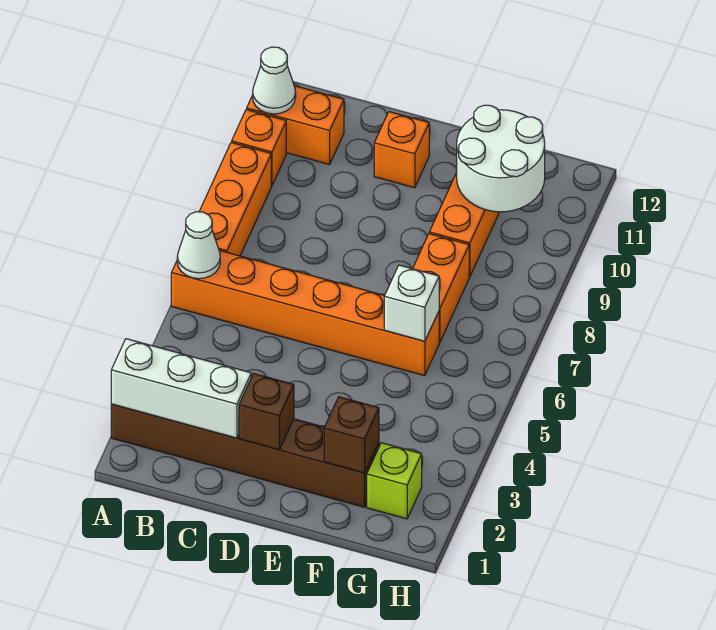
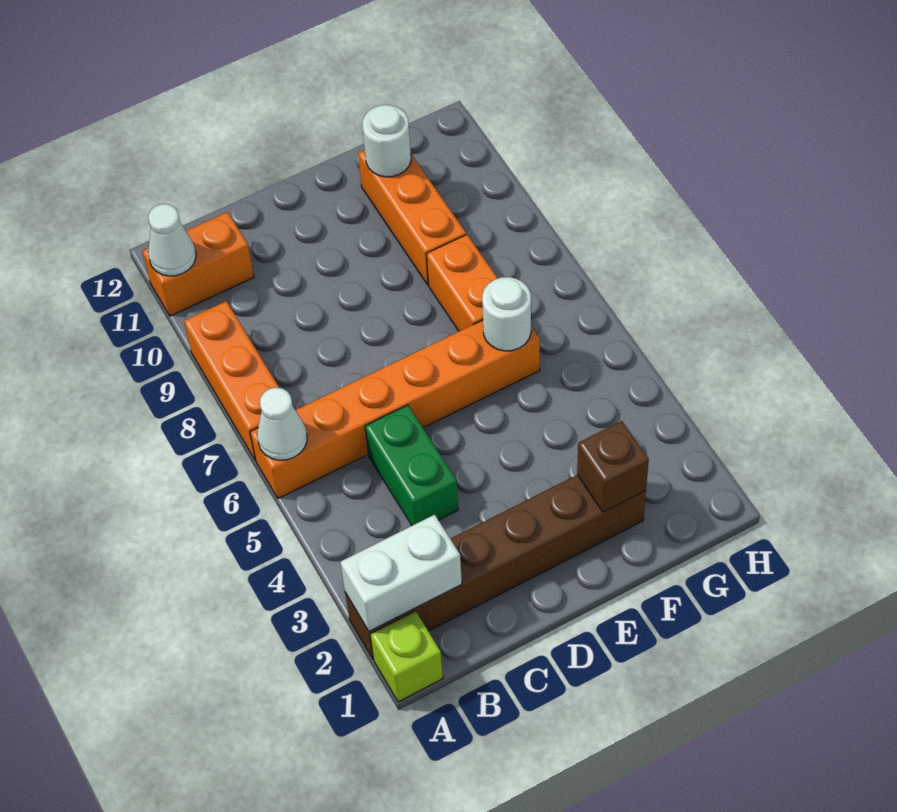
white 1x3 brick [111,339,251,438] -> white 1x2 brick [340,515,462,632]
orange 1x1 brick [232,110,286,186] -> none
none -> green 1x2 brick [365,405,458,526]
brown 1x1 brick [239,374,294,450] -> none
orange 1x1 brick [374,112,429,188] -> none
white 1x1 brick [384,265,439,341] -> white 1x1 round brick [482,277,531,351]
white 2x2 round brick [457,105,545,212] -> white 1x1 round brick [362,105,411,177]
lime 1x1 brick [367,443,422,519] -> lime 1x1 brick moved to [370,611,443,702]

